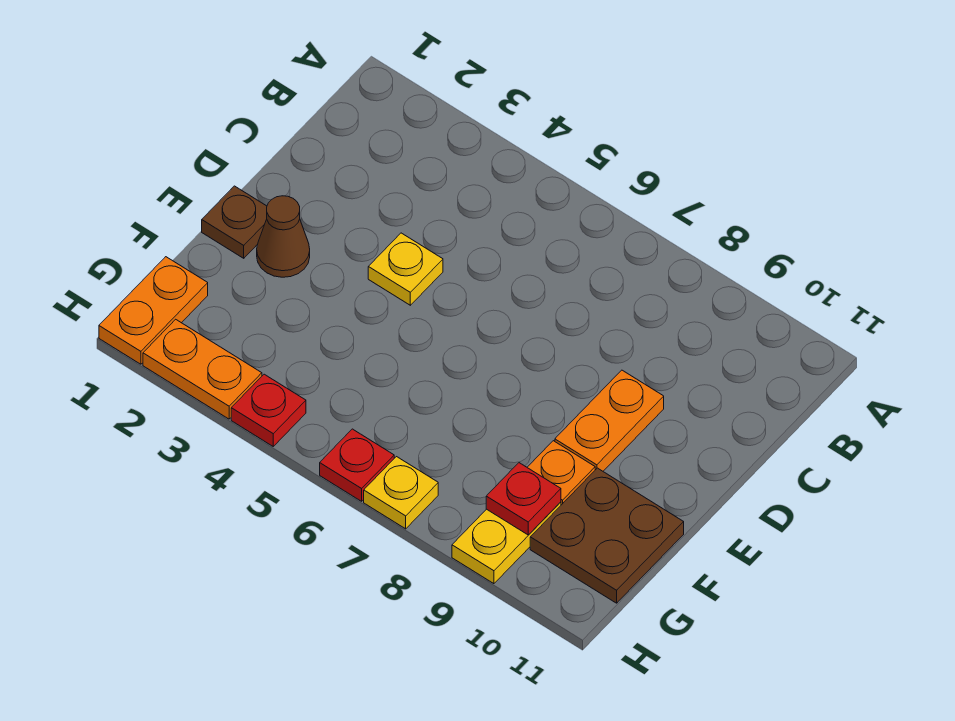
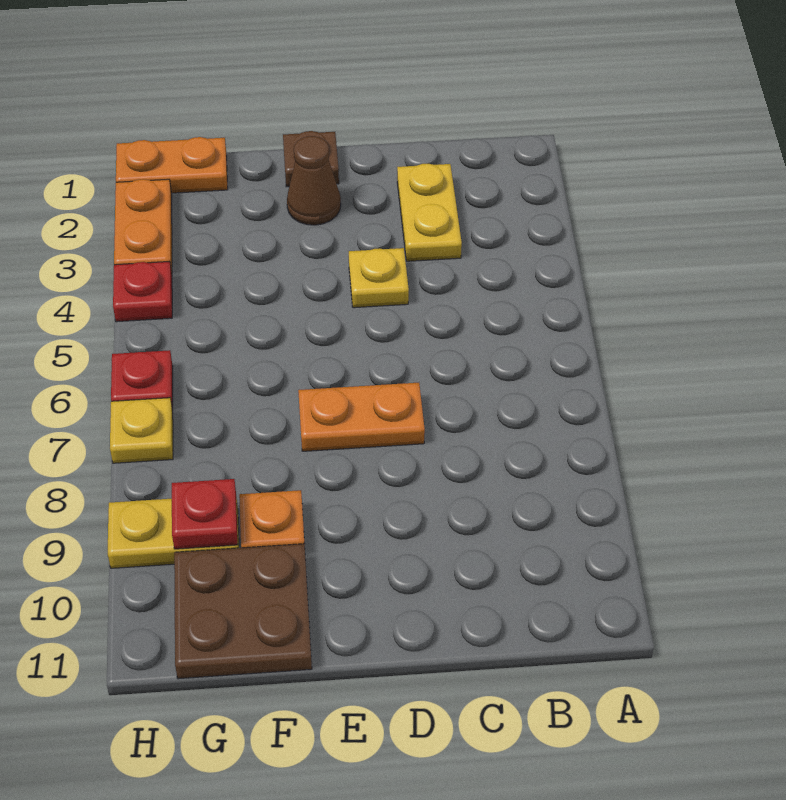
none -> yellow 1x2 plate [397,164,462,261]
orange 1x2 plate [555,370,664,471] -> orange 1x2 plate moved to [298,383,425,451]

